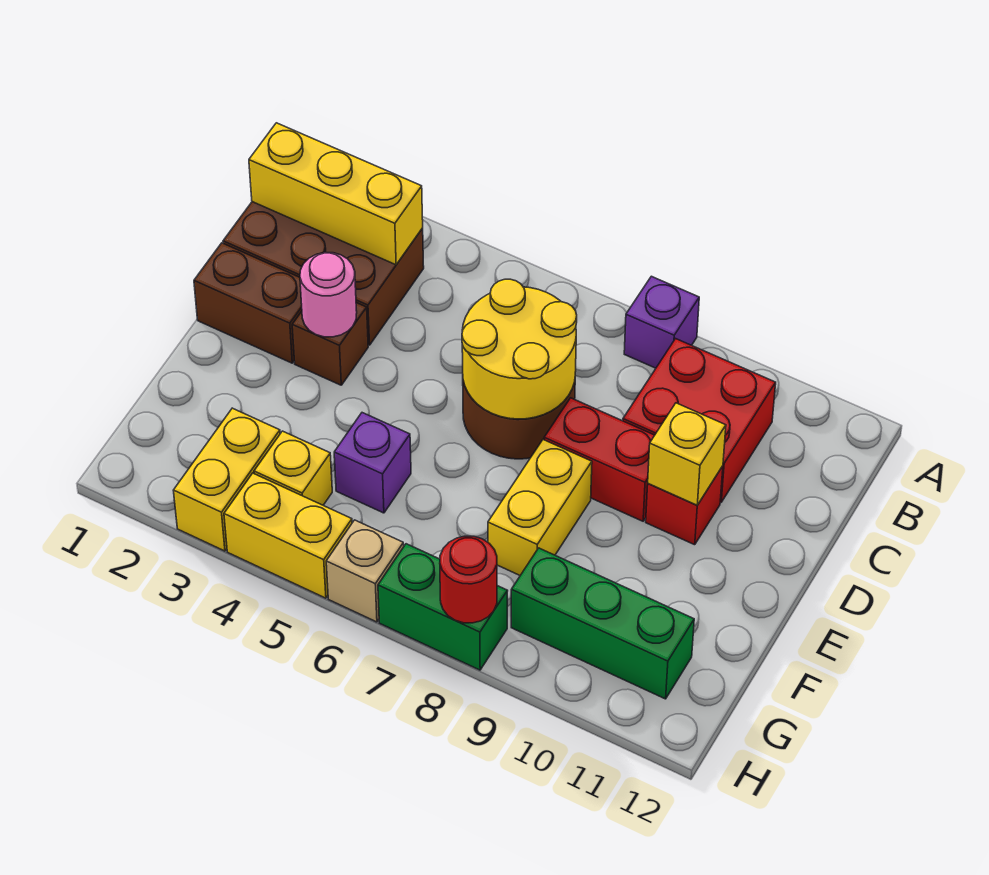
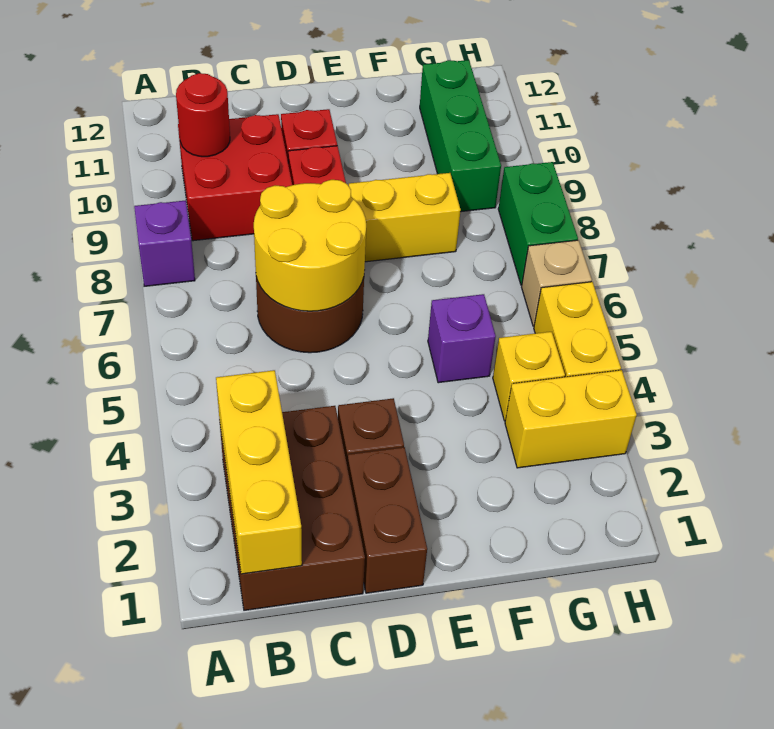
pink 1x1 round brick [300,252,357,337] -> none
yellow 1x1 brick [648,403,726,505] -> none
red 1x1 round brick [440,536,497,623] -> red 1x1 round brick moved to [176,73,230,157]

